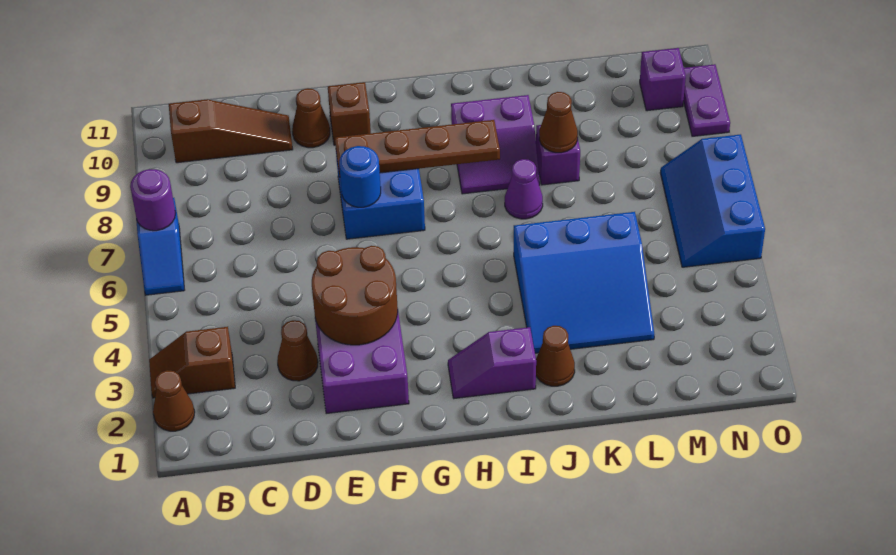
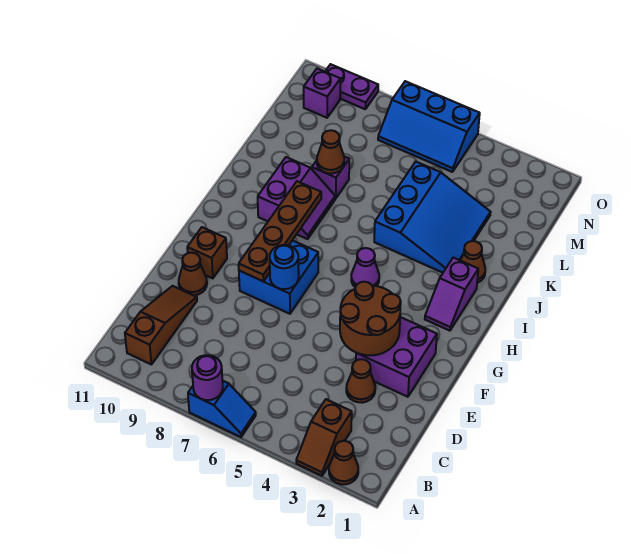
purple 1x1 cone [505,159,543,219] -> purple 1x1 cone moved to [351,248,379,287]

